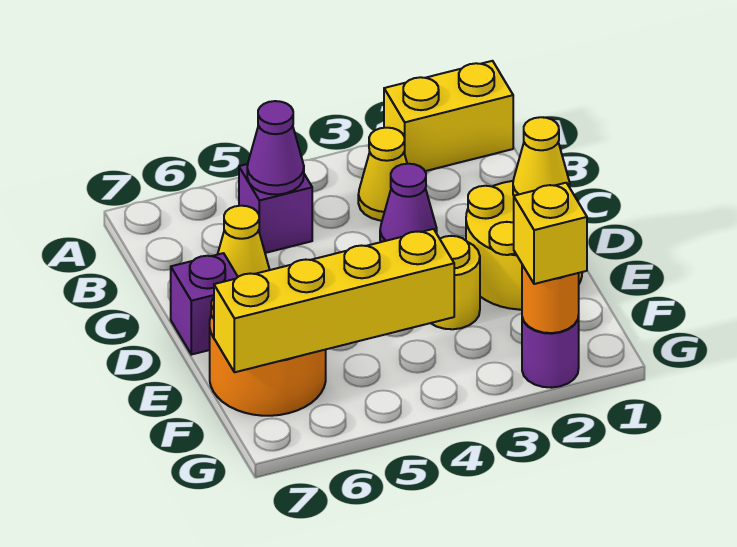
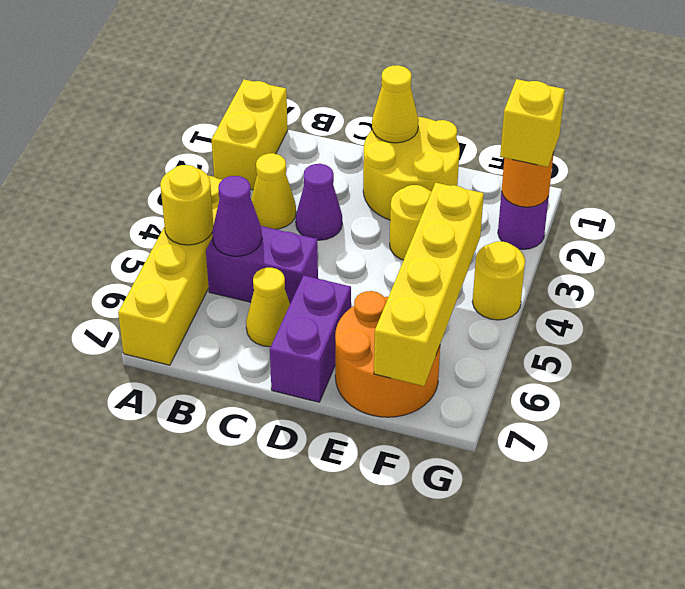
none -> yellow 1x4 brick [118,176,222,365]
none -> yellow 1x1 round brick [160,165,213,245]
purple 1x1 brick [239,164,312,253] -> purple 1x2 brick [206,226,318,304]
purple 1x1 brick [171,253,238,355] -> purple 1x2 brick [270,276,351,402]
none -> yellow 1x1 round brick [472,241,525,320]

